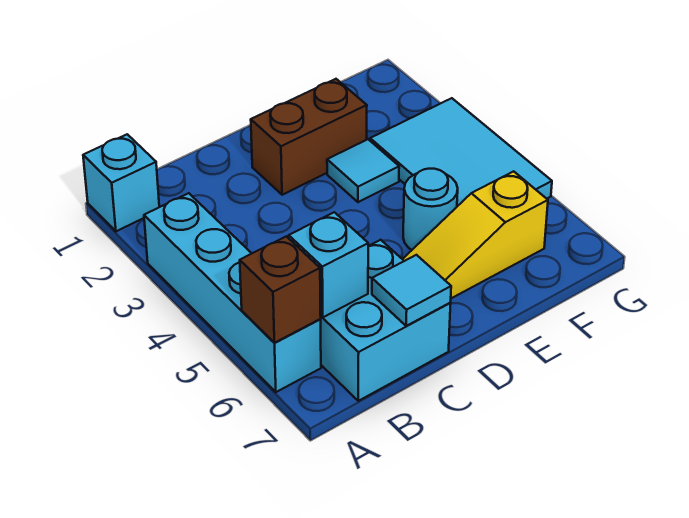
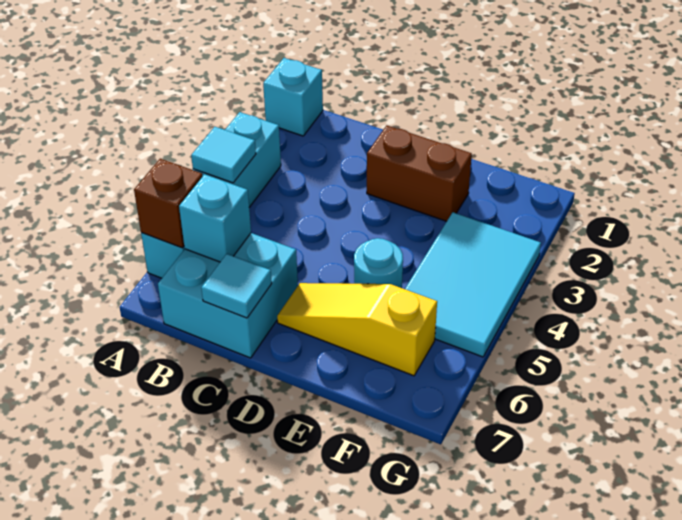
cyan 1x1 tile [327,139,399,202] -> cyan 1x1 tile moved to [191,127,256,183]

